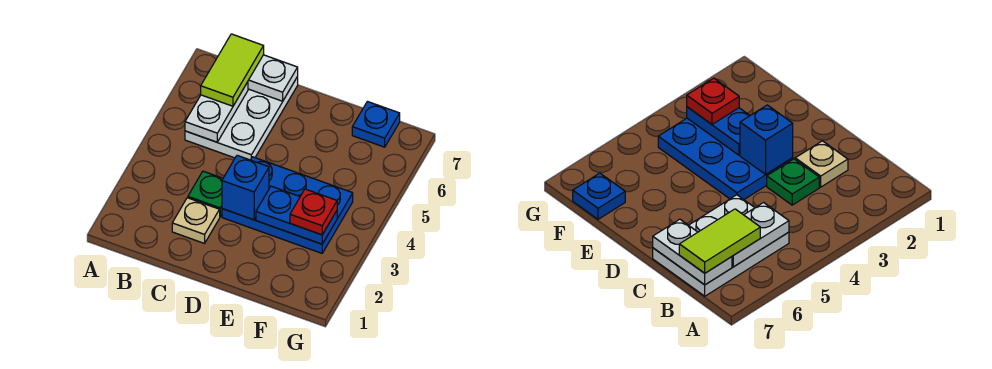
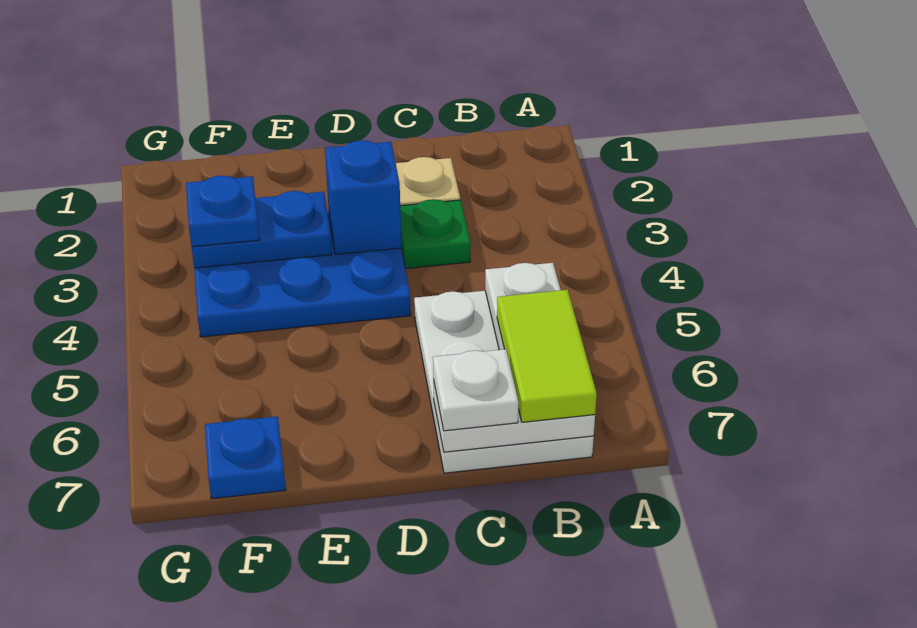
none -> white 1x1 plate [433,349,519,431]
red 1x1 plate [290,189,337,235] -> blue 1x1 plate [186,176,259,247]

